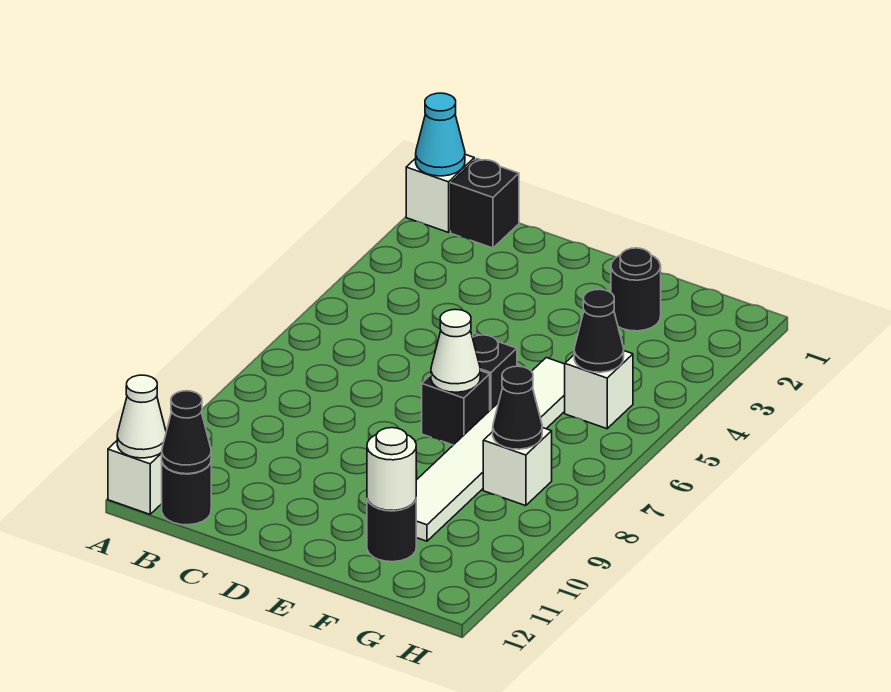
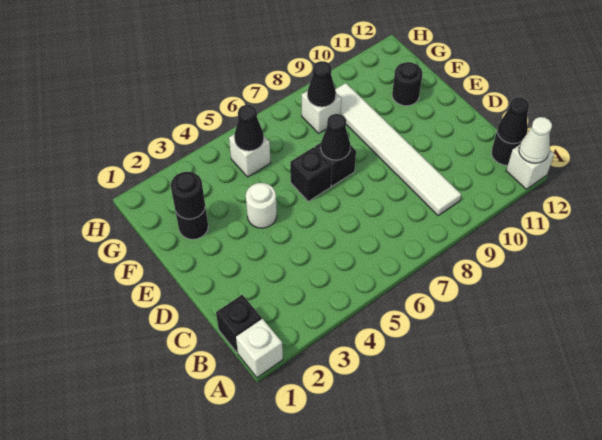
cyan 1x1 cone [416,93,465,176] -> none
white 1x1 cone [431,309,480,392] -> black 1x1 cone [321,114,350,160]
none -> black 1x1 round brick [171,172,205,219]
white 1x6 tile [416,358,565,541] -> white 1x6 tile turned to [335,83,461,216]
white 1x1 round brick [367,428,416,511] -> white 1x1 round brick moved to [246,183,277,228]

